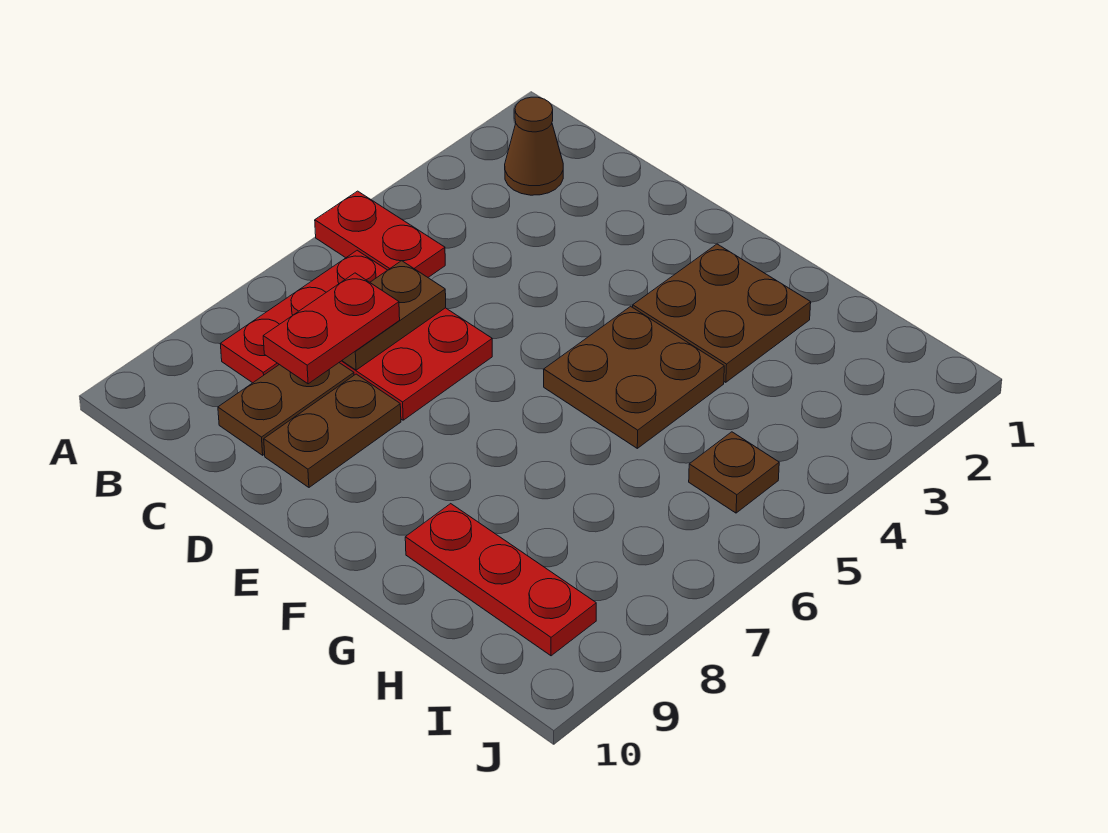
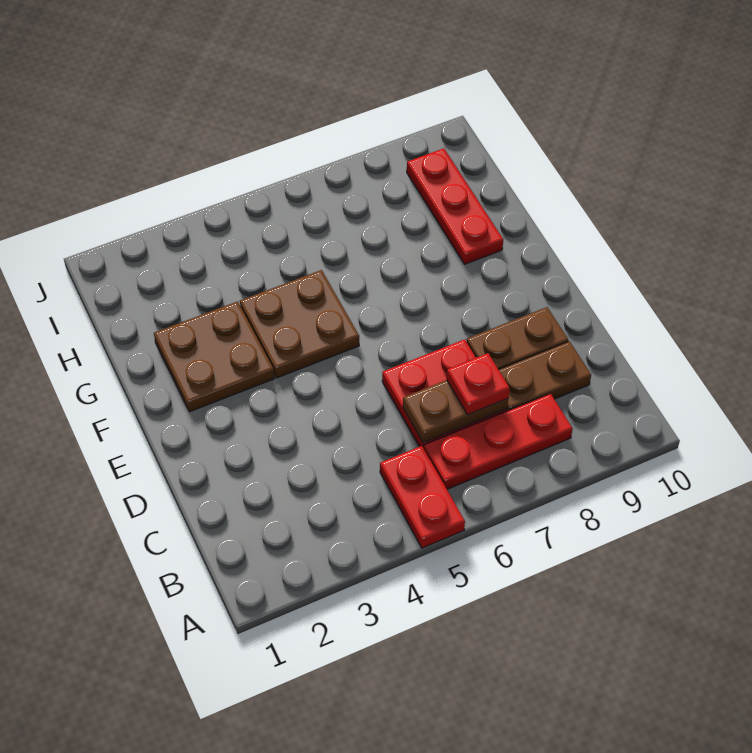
brown 1x1 cone [505,97,563,195] -> none
red 1x2 plate [263,273,400,384] -> red 1x1 plate [447,353,510,415]
brown 1x1 plate [689,432,779,513] -> none

